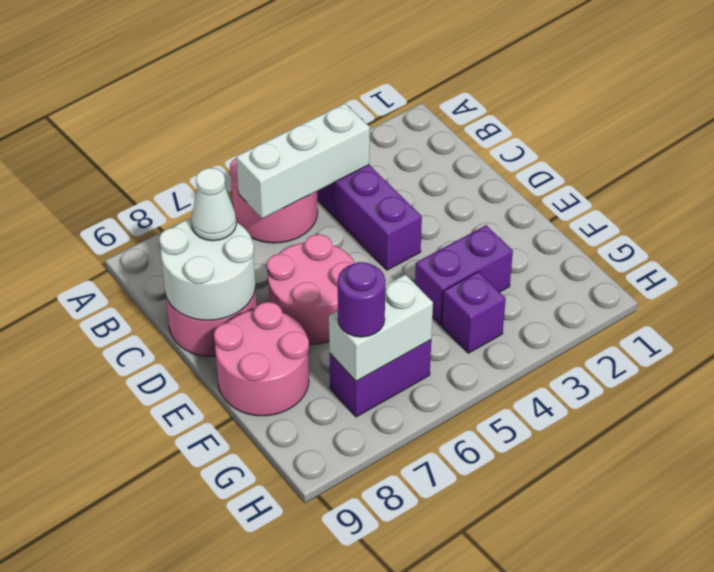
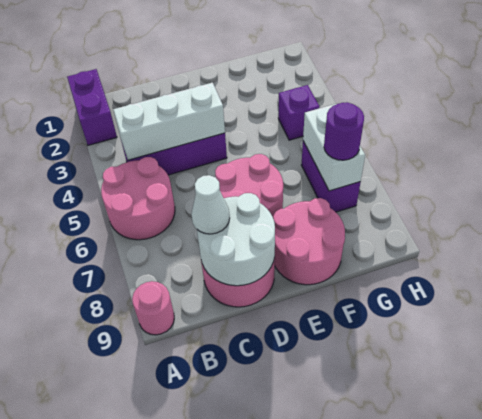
none -> pink 1x1 round brick [132,281,174,335]
white 1x3 brick [236,104,370,219] -> white 1x3 brick turned to [113,83,225,160]
purple 1x2 brick [415,225,513,325] -> purple 1x2 brick moved to [67,69,117,145]

